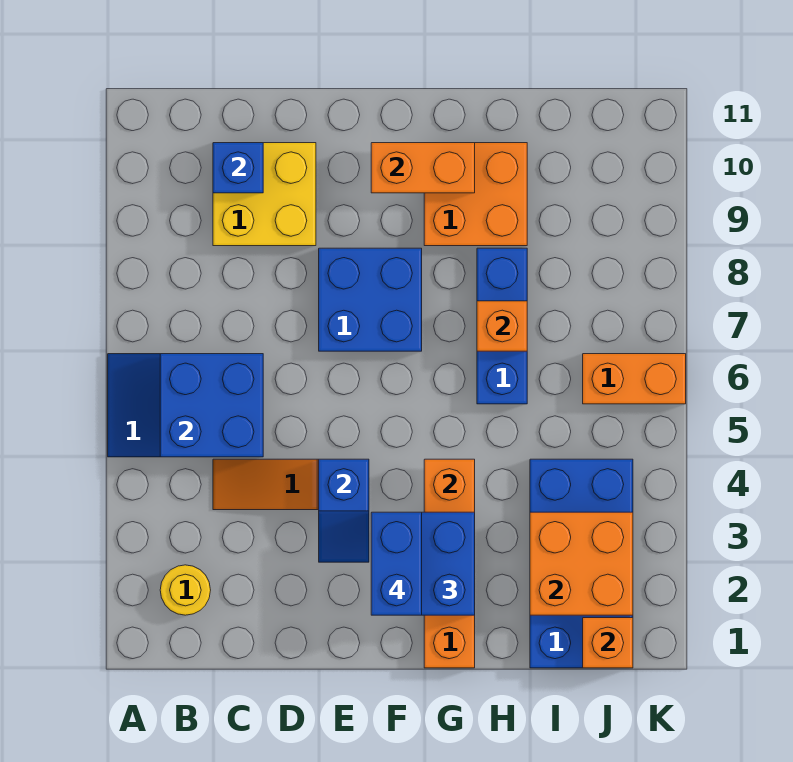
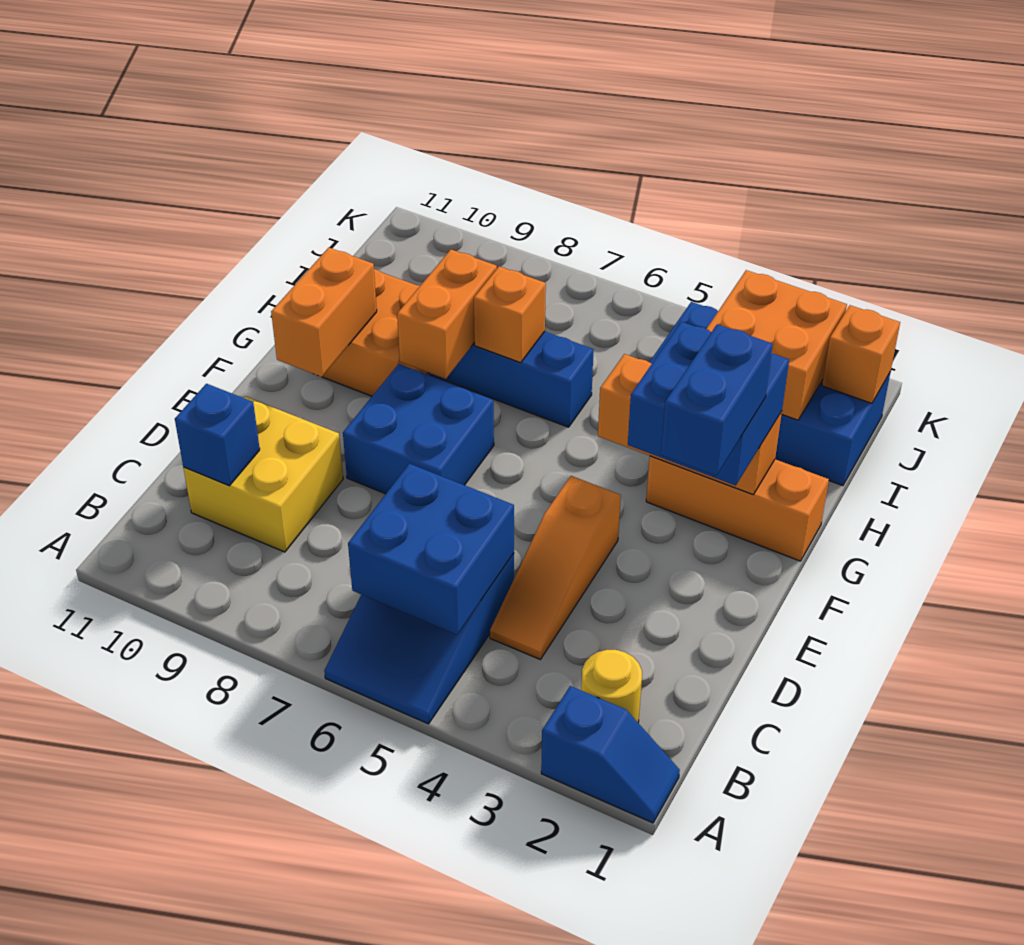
blue 1x2 slope [319,459,369,562] -> blue 1x2 slope moved to [541,686,680,823]
blue 1x2 brick [371,512,422,615] -> blue 1x2 brick turned to [661,324,773,476]
orange 1x2 brick [583,354,686,404] -> orange 1x2 brick moved to [397,250,497,379]

